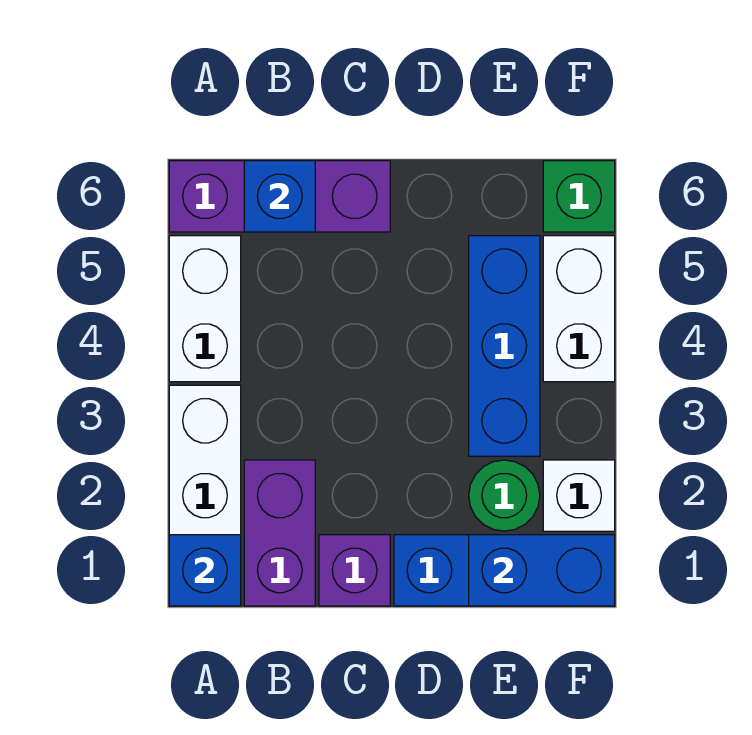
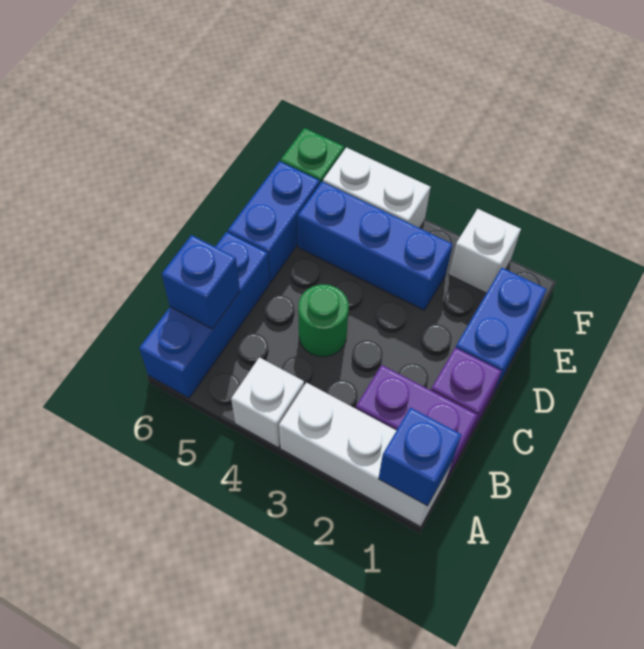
white 1x2 brick [169,236,241,382] -> white 1x1 brick [231,357,304,448]
purple 1x3 brick [169,161,390,232] -> blue 1x3 brick [139,232,270,398]
blue 1x2 brick [469,535,615,606] -> blue 1x2 brick moved to [228,161,320,282]
green 1x1 round brick [469,460,540,531] -> green 1x1 round brick moved to [298,284,349,357]

